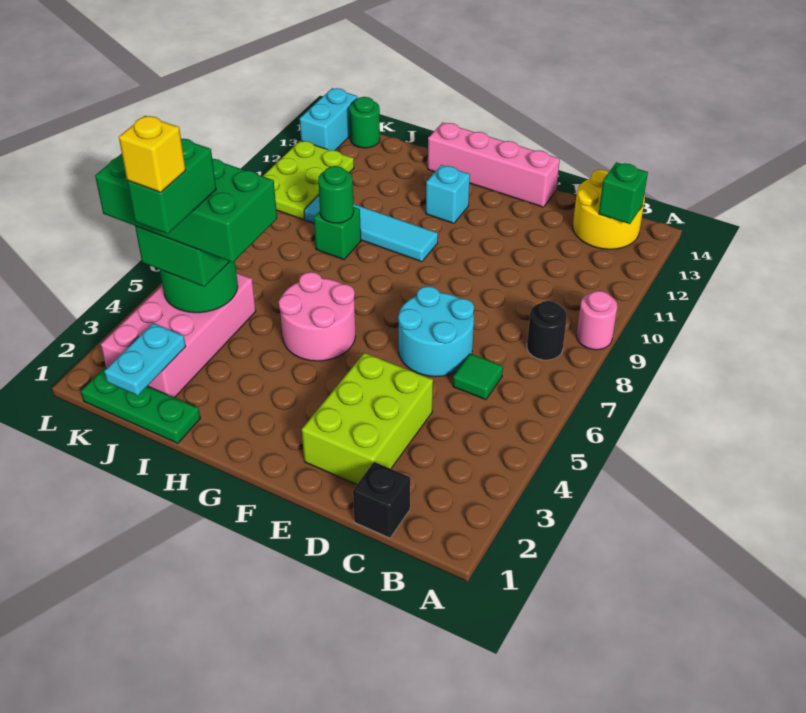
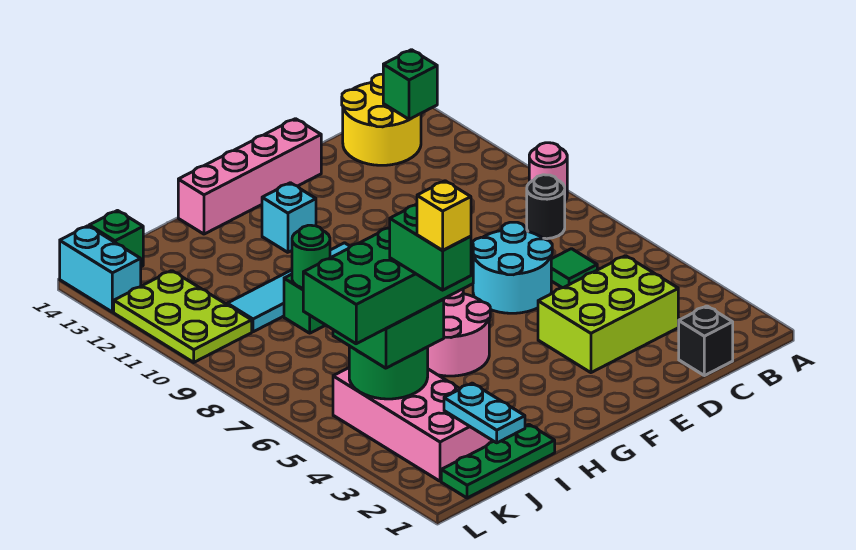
lime 2x3 brick [302,353,433,485] -> lime 2x3 brick turned to [538,256,678,373]
green 1x1 round brick [349,97,380,148] -> green 1x1 brick [89,211,143,267]

